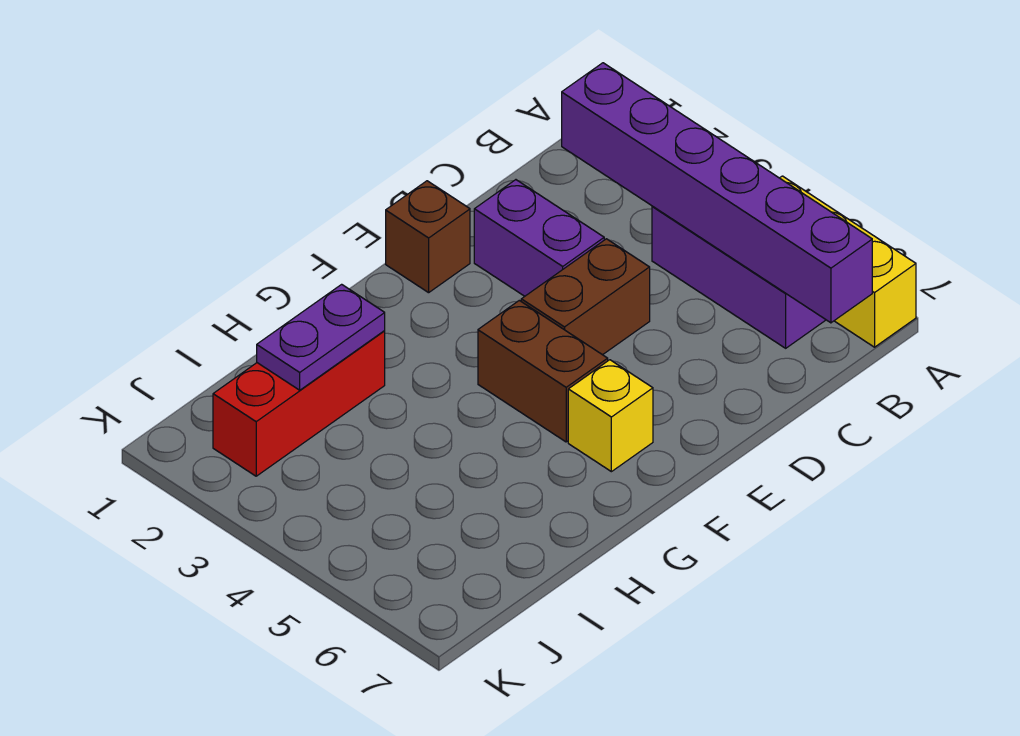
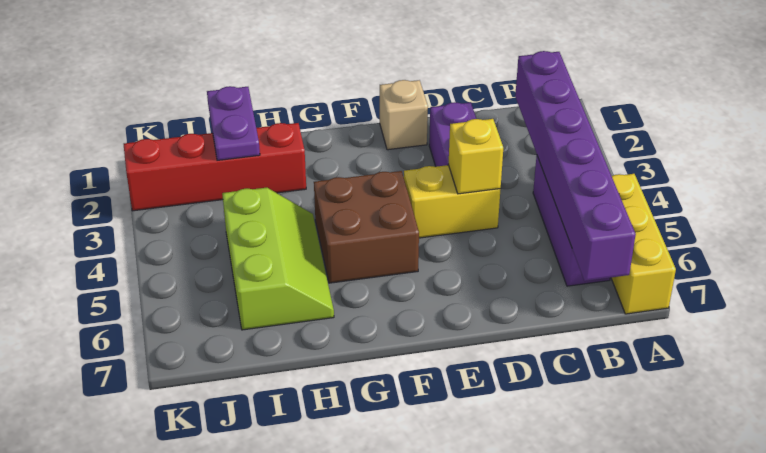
brown 1x2 brick [521,239,650,355] -> yellow 1x2 brick [404,165,501,238]
brown 1x1 brick [386,181,470,293] -> tan 1x1 brick [380,80,428,150]
brown 1x2 brick [478,300,608,442] -> brown 2x2 brick [314,171,419,283]
yellow 1x1 brick [568,360,653,472] -> yellow 1x1 brick moved to [449,119,503,194]
red 1x3 brick [213,331,385,476] -> red 1x4 brick [124,123,306,211]
purple 1x2 plate [257,284,385,390] -> purple 1x2 plate turned to [207,86,260,160]
none -> lime 2x3 slope [222,188,334,330]

